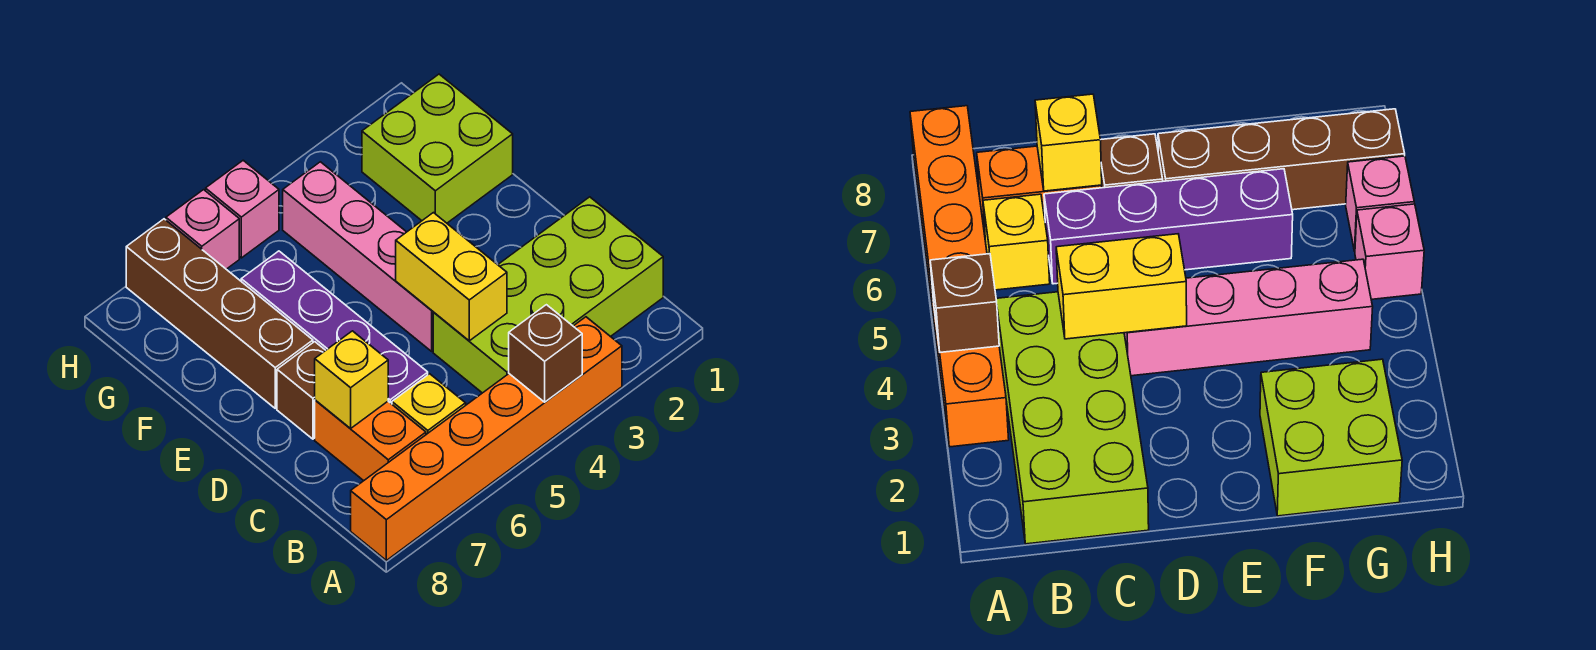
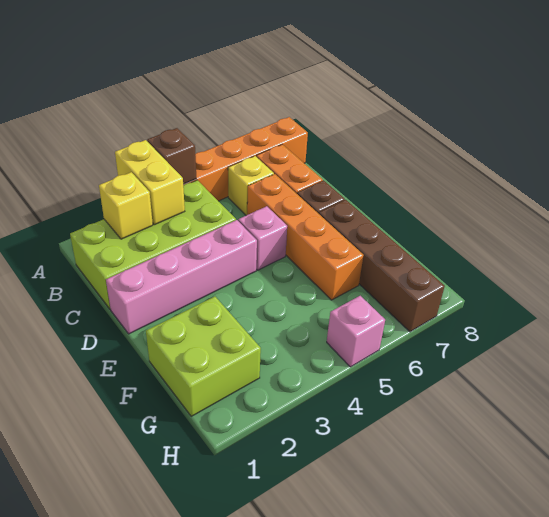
yellow 1x2 brick [396,213,507,341] -> yellow 1x2 brick moved to [115,140,185,225]
purple 1x4 brick [241,251,428,404] -> orange 1x4 brick [247,174,364,300]
yellow 1x1 brick [315,331,388,429] -> yellow 1x1 brick moved to [99,172,153,239]
pink 1x4 brick [283,162,434,351] -> pink 1x4 brick turned to [106,220,257,334]
pink 1x1 brick [166,190,239,269] -> pink 1x1 brick moved to [238,206,287,270]

